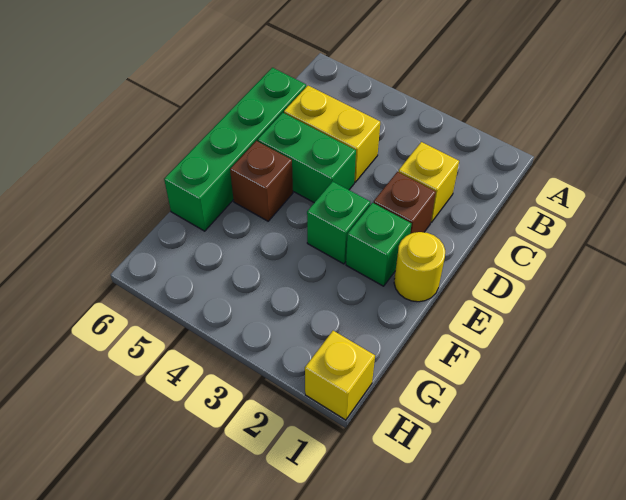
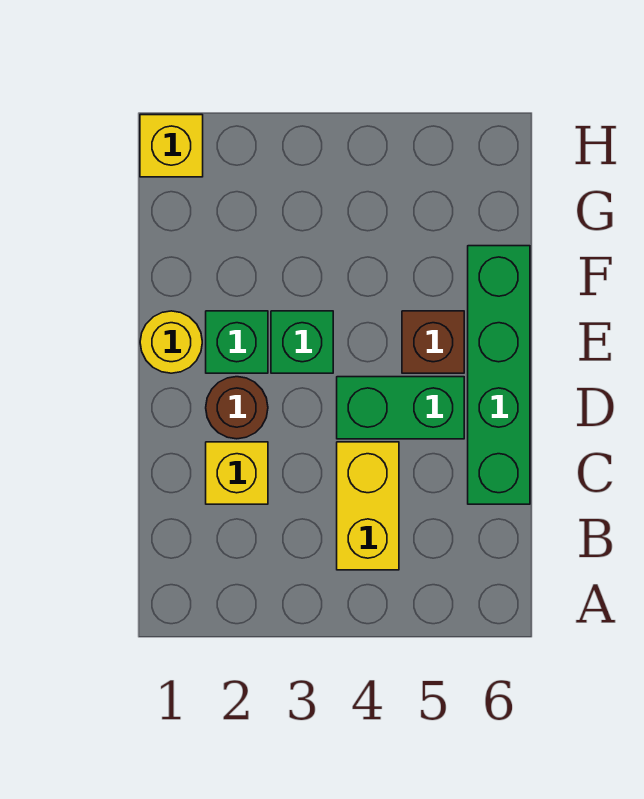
yellow 1x2 brick [284,86,380,182] -> yellow 1x2 brick turned to [337,442,399,570]
brown 1x1 brick [374,172,436,234] -> brown 1x1 round brick [206,377,268,439]

